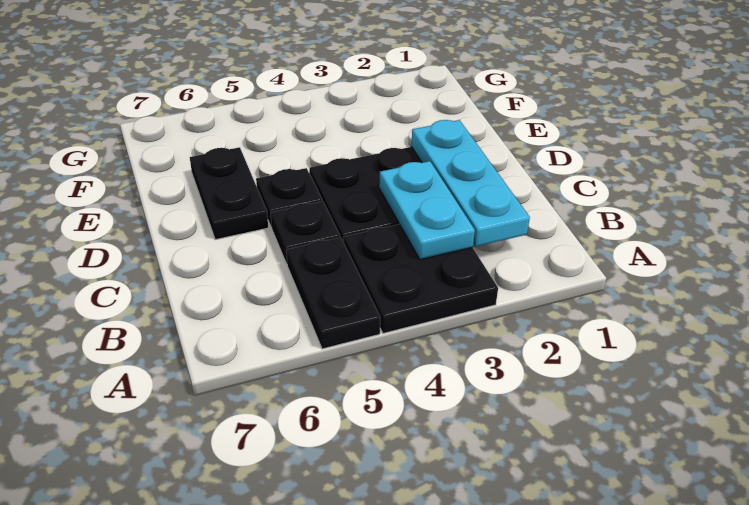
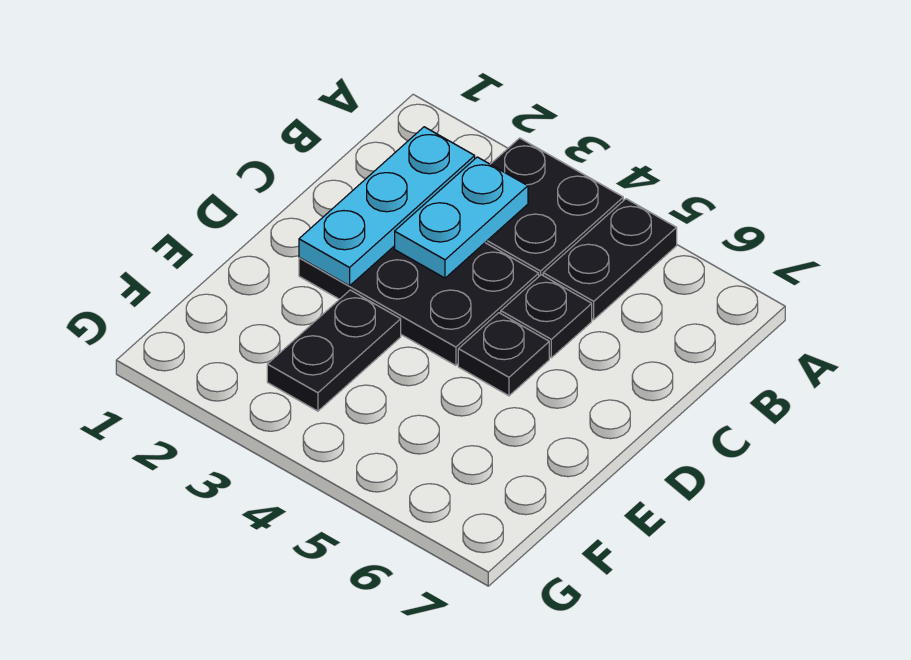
black 1x2 plate [190,147,268,240] -> black 1x2 plate moved to [267,290,401,411]

